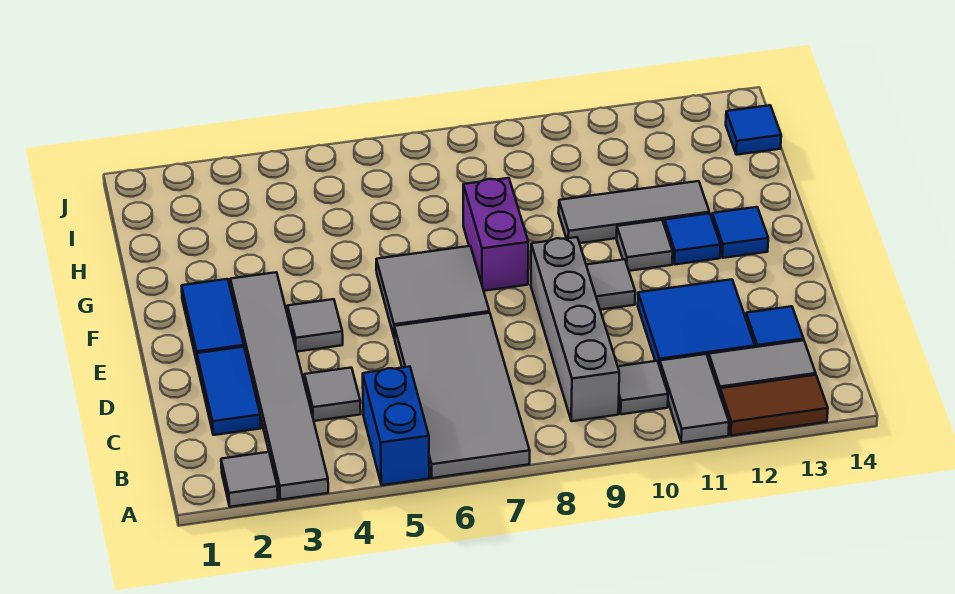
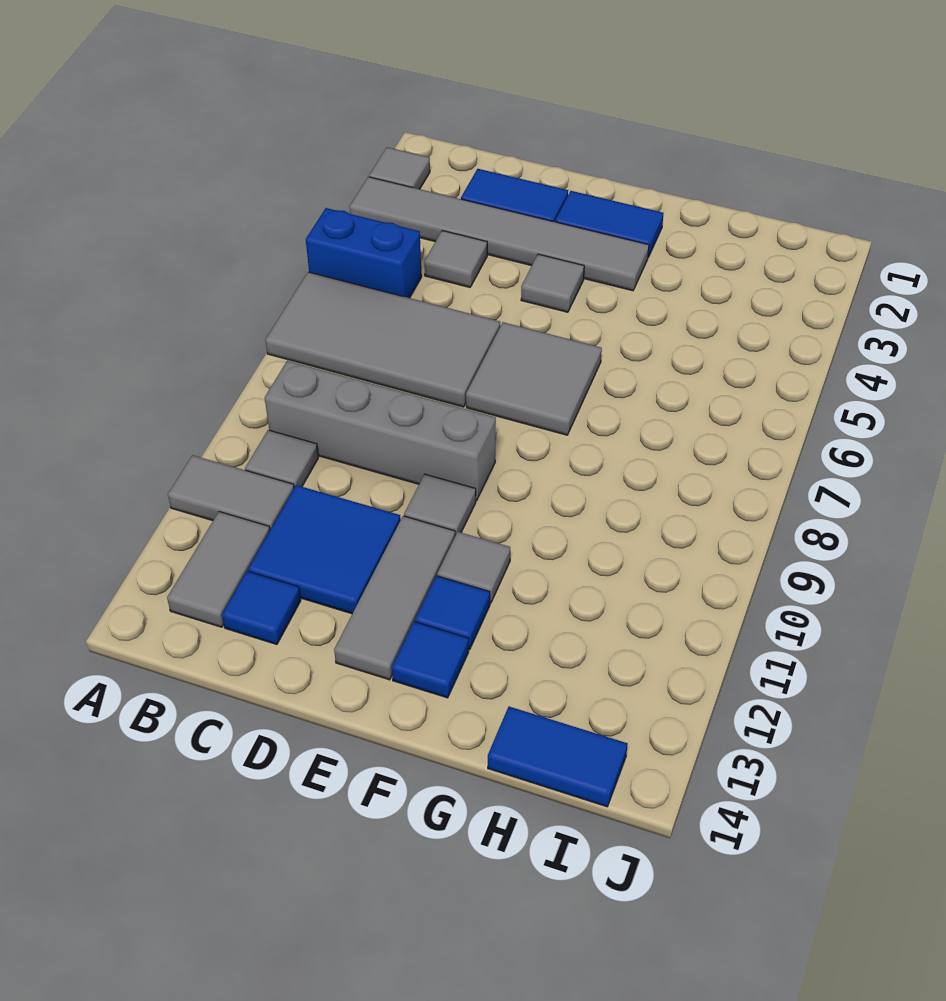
brown 1x2 tile [720,375,828,436] -> none
purple 1x2 brick [463,178,528,291] -> none
grey 1x3 tile [559,181,709,243] -> grey 1x3 tile moved to [334,516,455,680]
blue 1x1 tile [726,105,781,155] -> blue 1x2 tile [488,707,628,807]

